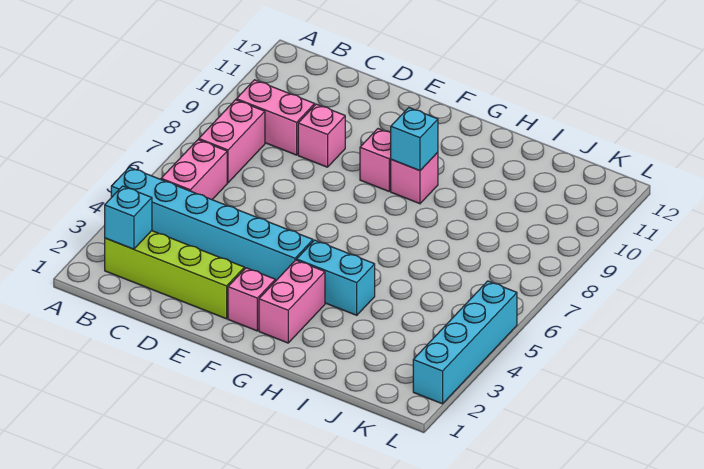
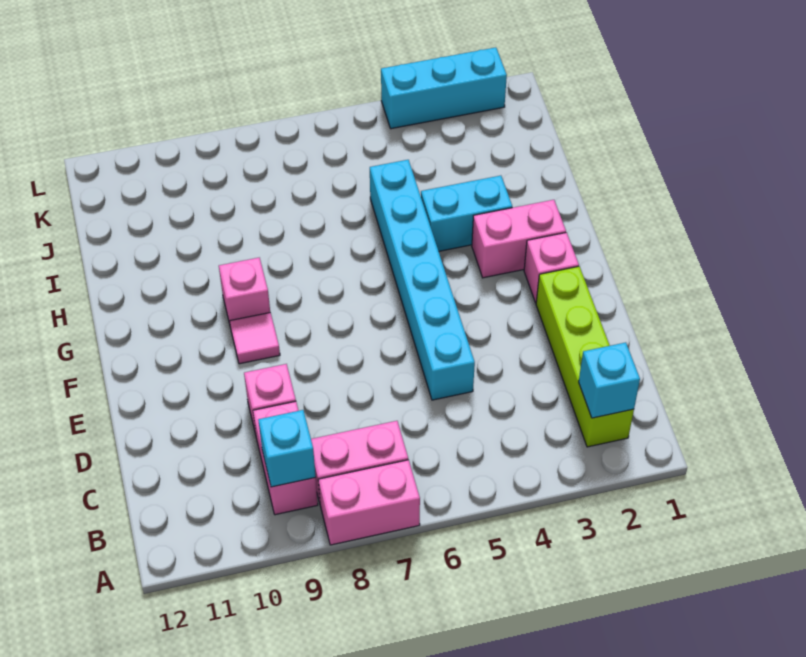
cyan 1x6 brick [111,167,313,281] -> cyan 1x6 brick moved to [370,160,475,400]
pink 1x2 brick [161,140,227,200] -> pink 1x2 brick moved to [318,460,420,545]
pink 1x1 brick [360,129,391,191] -> pink 1x1 tile [230,313,280,364]
cyan 1x2 brick [297,240,375,315] -> cyan 1x2 brick turned to [421,176,512,251]
cyan 1x1 brick [391,108,438,171] -> cyan 1x1 brick moved to [258,410,316,487]
cyan 1x4 brick [413,281,517,404] -> cyan 1x3 brick [381,47,507,129]

